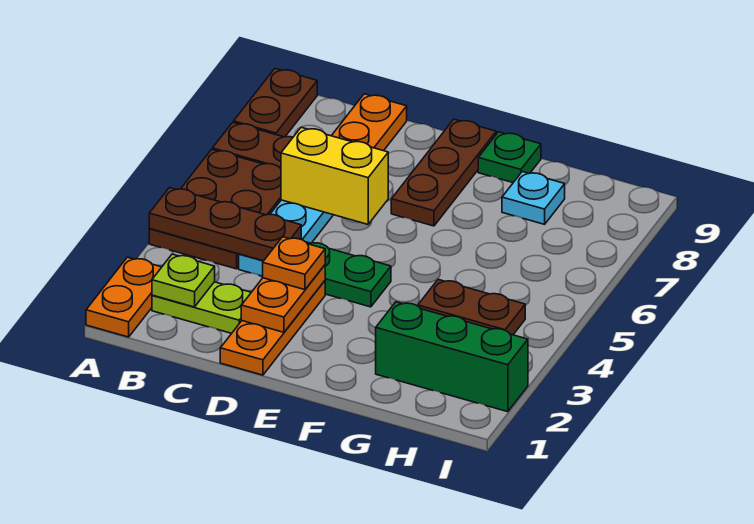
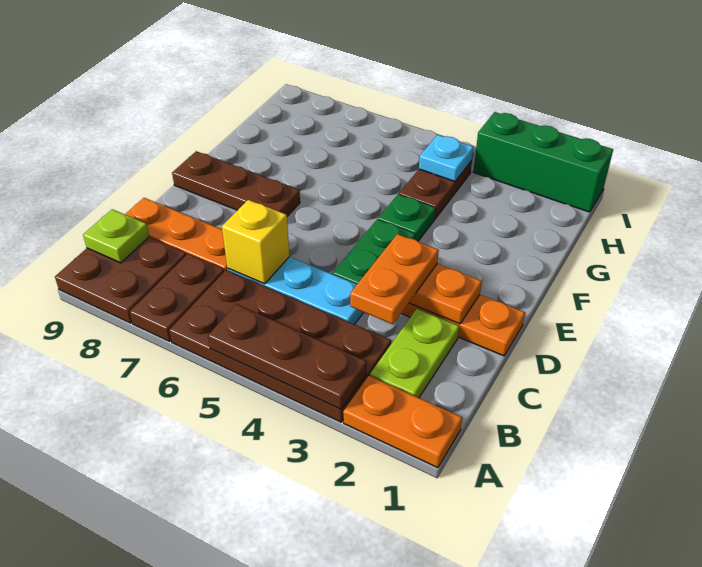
brown 2x3 plate [149,149,281,269] -> brown 2x4 plate [169,270,391,422]
brown 1x3 plate [149,188,301,261] -> brown 1x3 plate turned to [208,304,367,409]
brown 1x2 plate [234,69,317,137] -> brown 2x2 plate [55,237,186,323]
lime 1x1 plate [152,254,215,307] -> lime 1x1 plate moved to [83,209,149,263]
yellow 1x2 brick [281,127,388,224] -> yellow 1x1 brick [222,200,289,284]
orange 1x1 plate [263,237,325,290] -> orange 1x2 plate [350,234,439,324]
green 1x1 plate [478,132,541,182] -> green 1x1 plate moved to [378,194,435,241]
green 1x3 brick [376,302,528,412] -> green 1x3 brick turned to [473,112,613,212]
cyan 1x1 plate [502,172,565,224] -> cyan 1x1 plate moved to [419,135,474,181]

